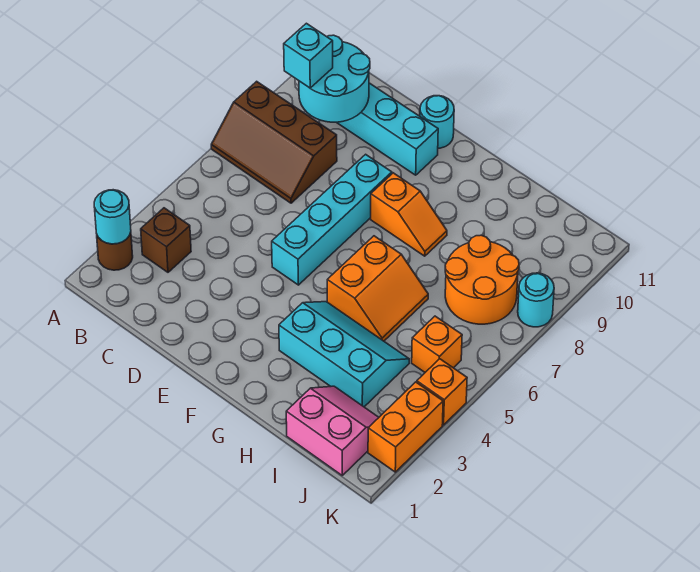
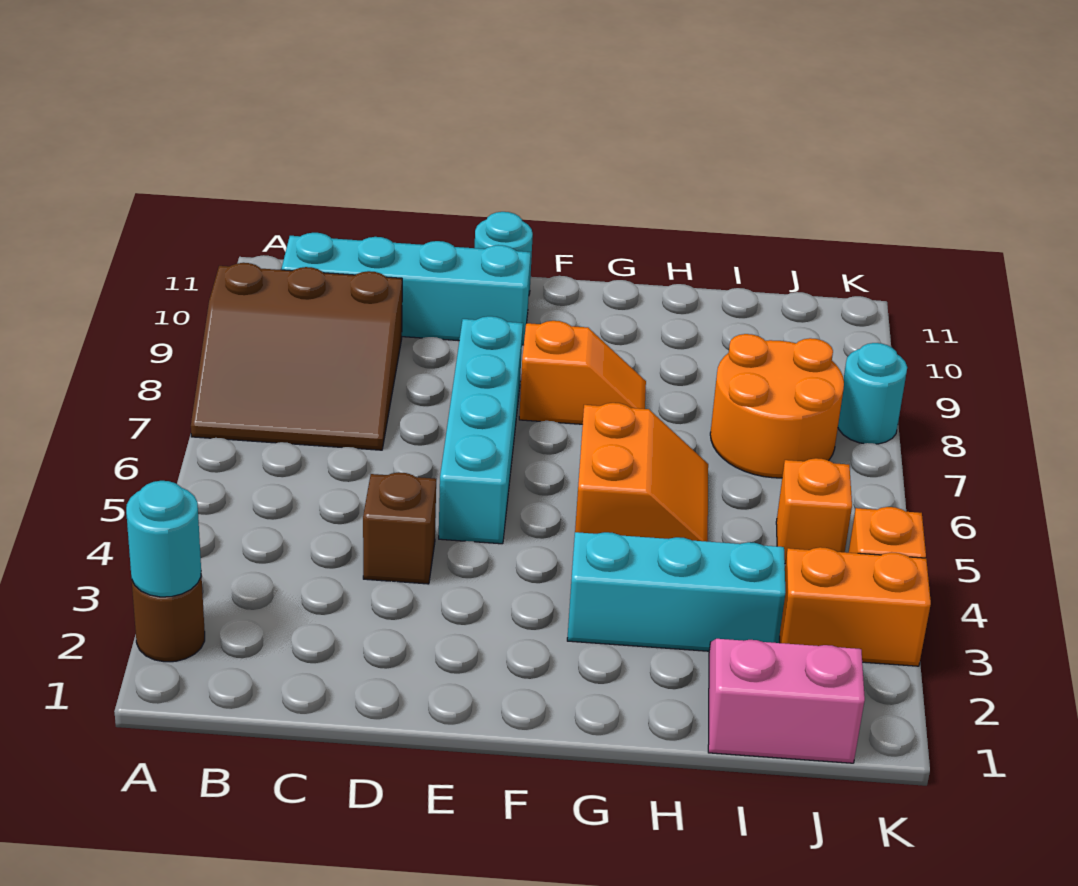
brown 2x3 slope [211,81,337,203] -> brown 3x3 slope [191,263,402,450]
brown 1x1 brick [141,208,191,272] -> brown 1x1 brick moved to [363,472,436,584]
cyan 2x2 round brick [299,35,370,122] -> none
cyan 1x1 brick [284,23,333,88] -> none
orange 1x2 brick [368,382,443,472] -> orange 1x2 brick turned to [780,547,931,666]

